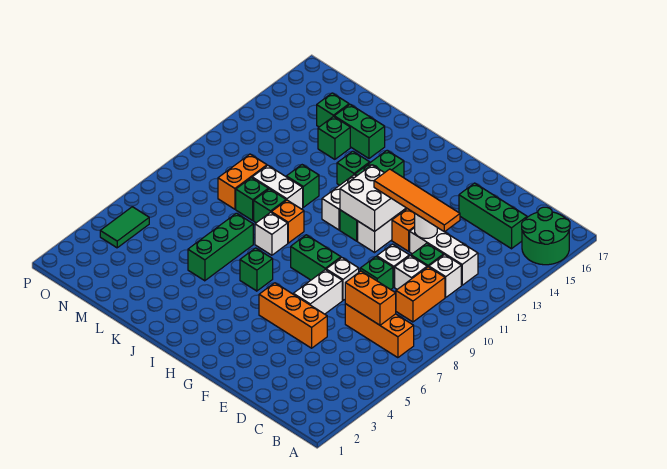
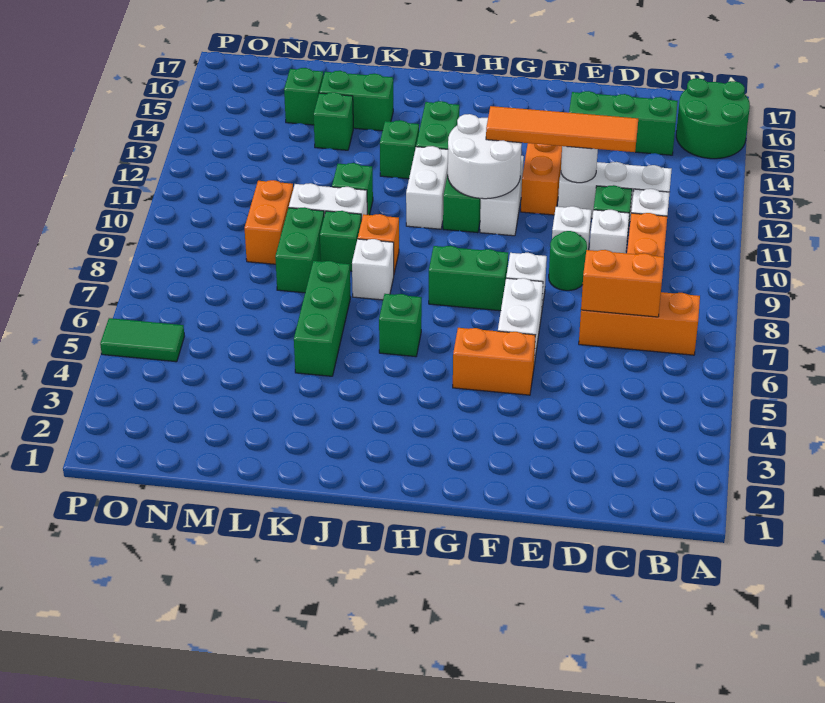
orange 1x3 brick [259,283,327,348] -> orange 1x2 brick [453,328,535,395]
green 1x1 brick [360,257,393,290] -> green 1x1 round brick [549,231,587,291]
white 2x2 brick [340,165,406,231] -> white 2x2 round brick [448,114,522,199]
green 1x1 brick [236,178,268,220] -> green 1x2 brick [275,207,324,293]
green 1x2 tile [100,207,149,248] -> green 1x2 tile turned to [100,318,184,362]

